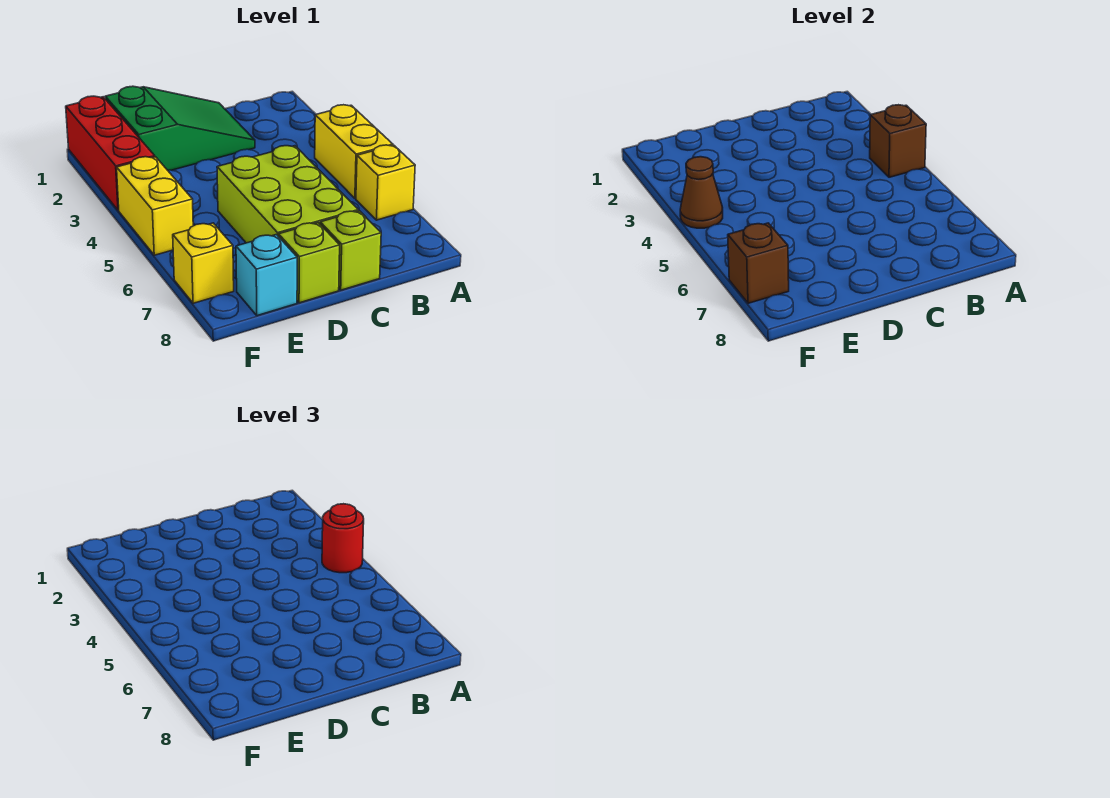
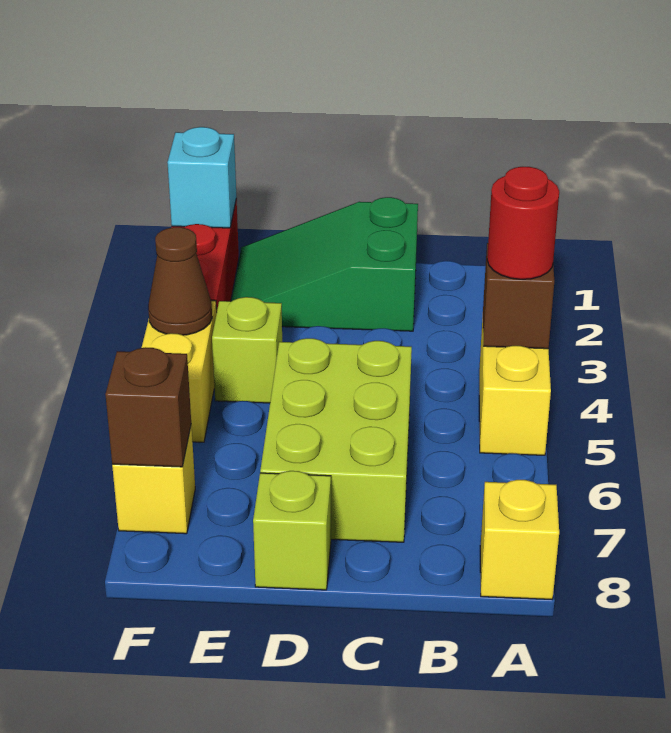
yellow 1x1 brick [356,145,415,220] -> yellow 1x1 brick moved to [480,480,559,599]
green 2x3 slope [105,86,255,170] -> green 2x3 slope turned to [231,197,418,331]
lime 1x1 brick [320,211,381,290] -> lime 1x1 brick moved to [212,297,282,403]
cyan 1x1 brick [236,235,297,316] -> cyan 1x1 brick moved to [167,127,236,228]

